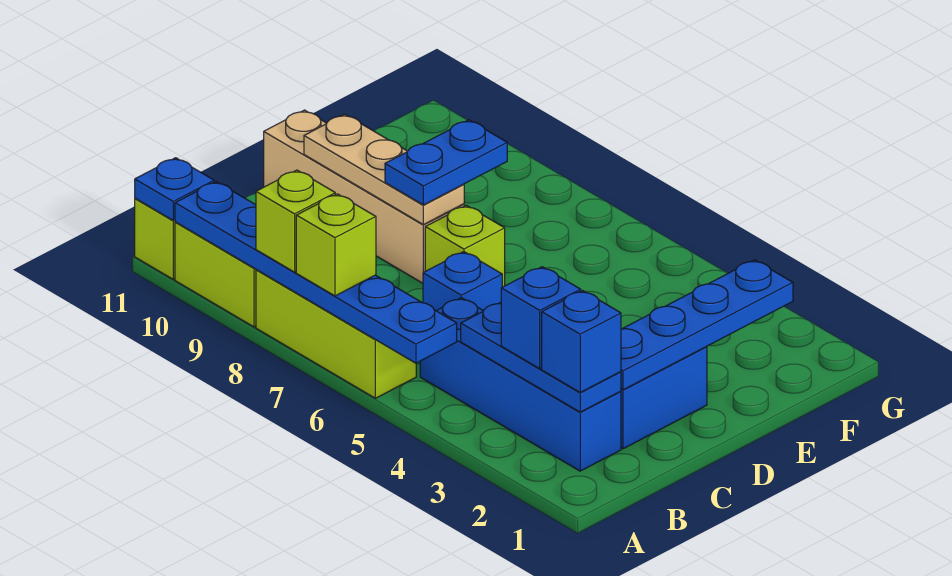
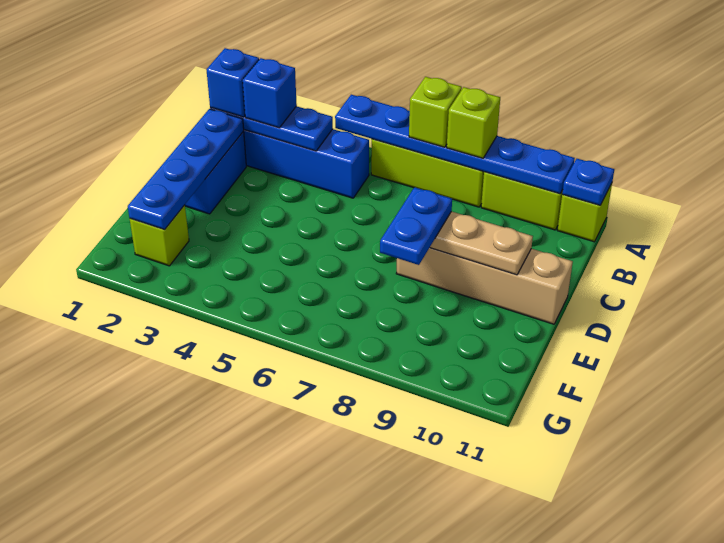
blue 1x1 brick [423,252,502,311] -> none
lime 1x1 brick [425,205,505,287] -> lime 1x1 brick moved to [130,205,189,266]

